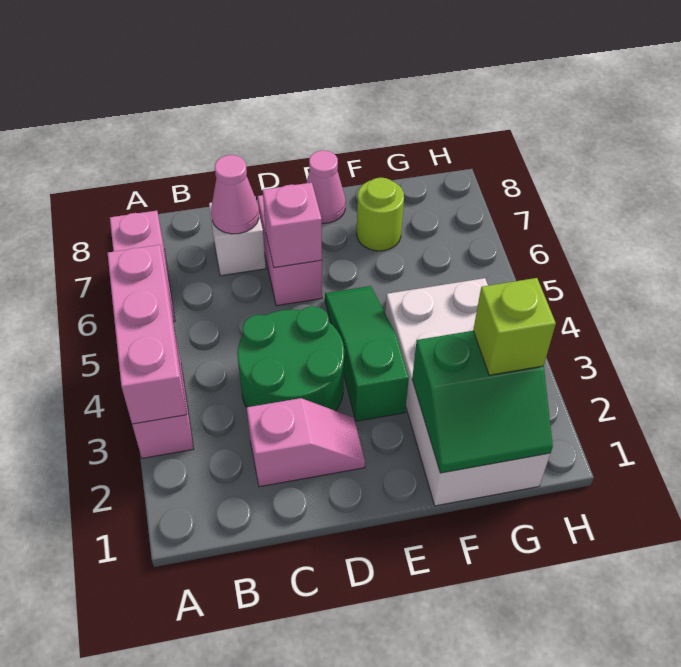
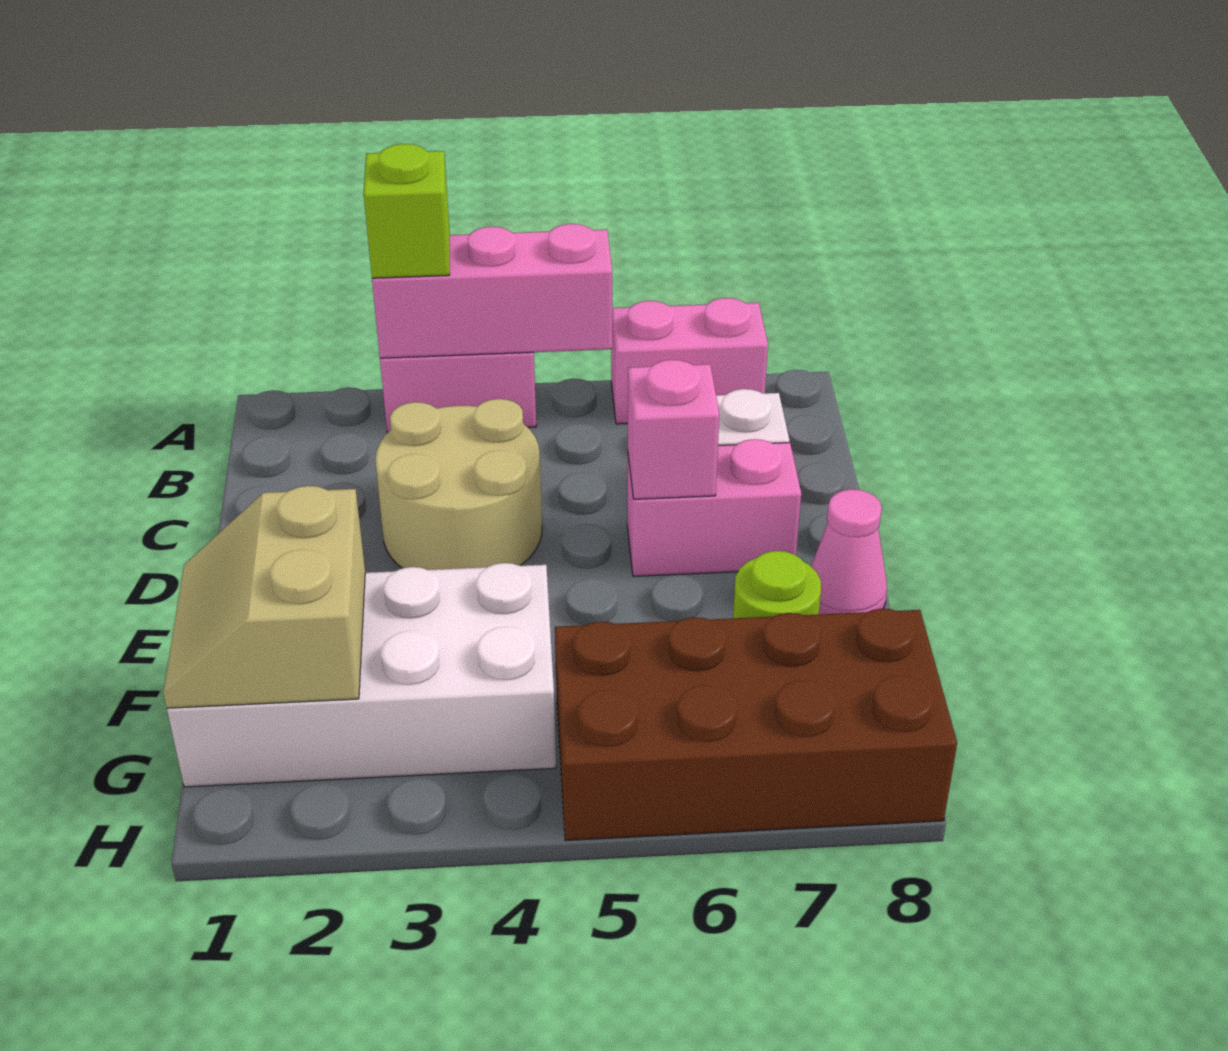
pink 1x2 slope [247,398,365,487] -> none
green 2x2 round brick [237,306,344,411] -> tan 2x2 round brick [375,399,542,570]
pink 1x1 cone [211,155,259,234] -> none
green 1x3 slope [325,286,409,421] -> none
green 2x2 slope [412,331,553,473] -> tan 2x2 slope [163,486,365,708]
lime 1x1 brick [473,278,556,375] -> lime 1x1 brick moved to [364,144,450,278]
none -> brown 2x4 brick [555,609,957,841]

